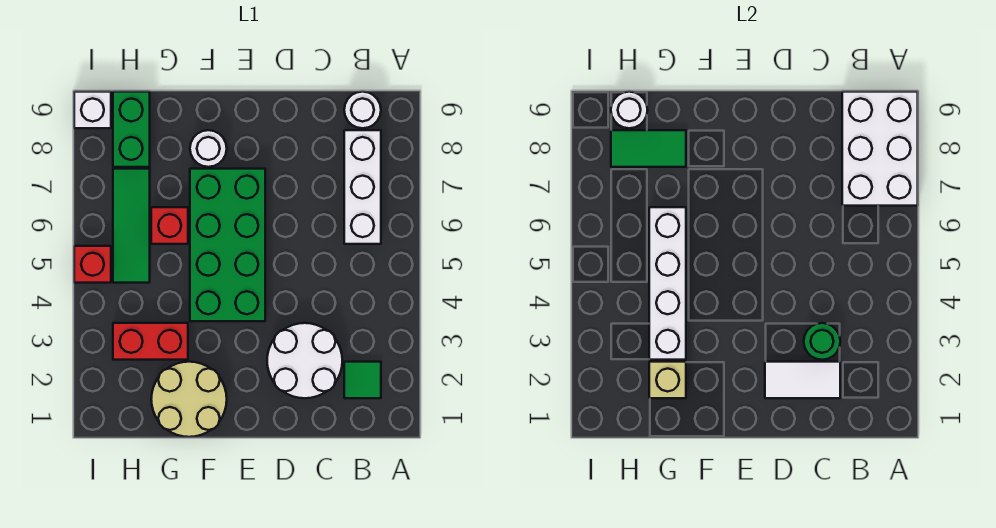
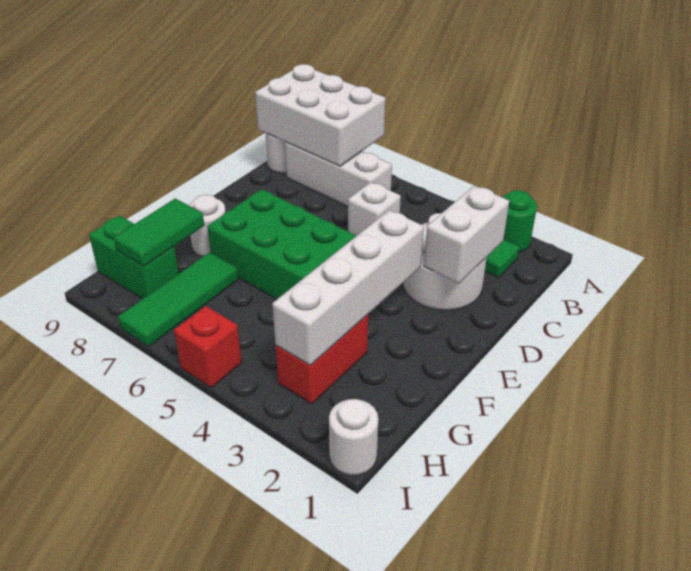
white 1x2 tile [765,362,840,398] -> white 1x2 brick [424,186,509,283]
green 1x1 round brick [804,323,840,360] -> green 1x1 round brick moved to [502,190,537,252]
tan 2x2 round brick [151,362,227,437] -> none
tan 1x1 brick [649,362,686,398] -> none
white 1x4 brick [649,207,686,360] -> white 1x4 brick turned to [272,210,424,365]
red 1x1 brick [151,207,188,244] -> none
green 1x3 tile [113,169,150,283] -> green 1x3 tile turned to [118,252,238,347]
white 1x1 round brick [611,92,647,128] -> white 1x1 round brick moved to [329,399,378,476]
white 1x1 brick [74,92,111,128] -> white 1x1 brick moved to [348,182,401,236]

